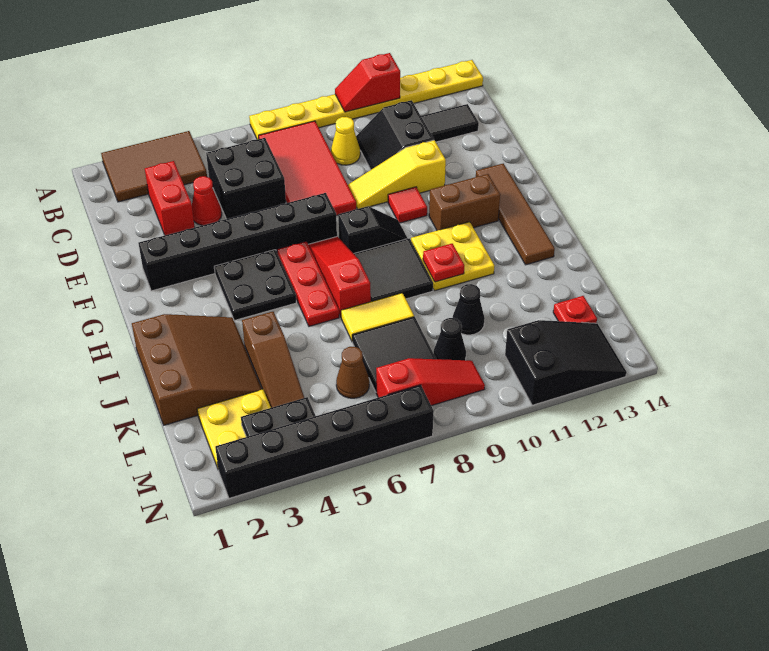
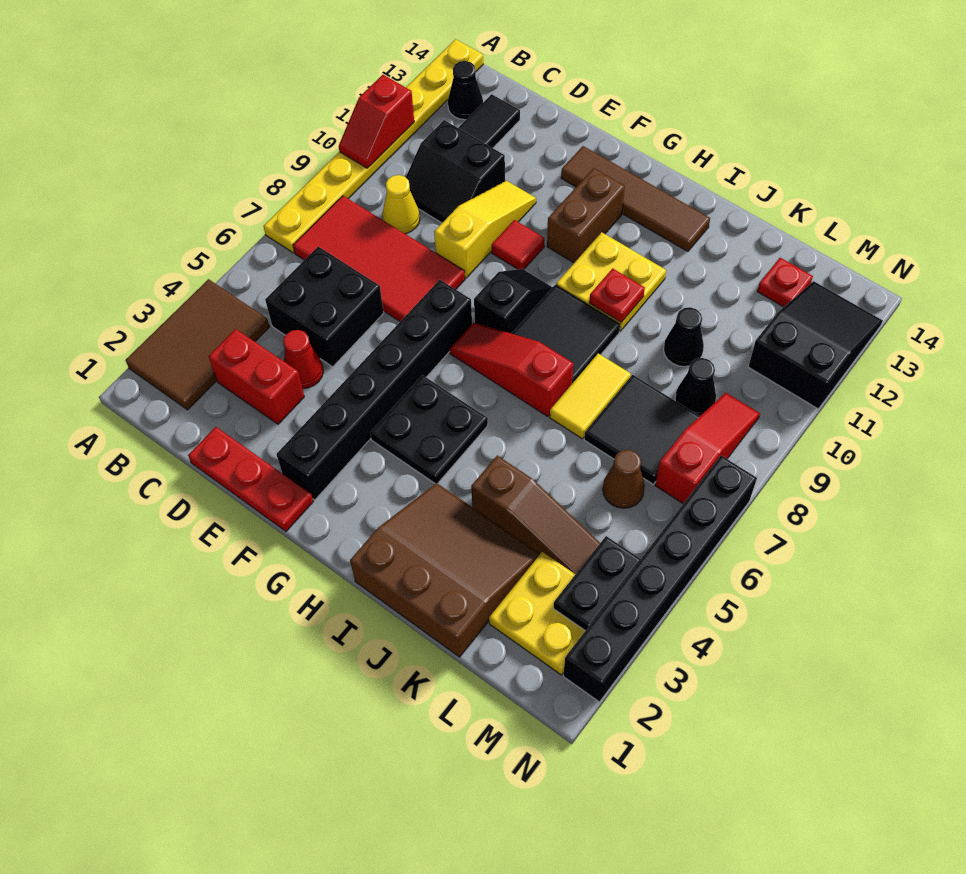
none -> black 1x1 cone [448,61,483,120]
yellow 1x3 slope [348,140,446,209] -> yellow 1x3 slope turned to [434,181,536,278]
red 1x3 plate [277,241,339,326] -> red 1x3 plate moved to [188,427,313,531]

